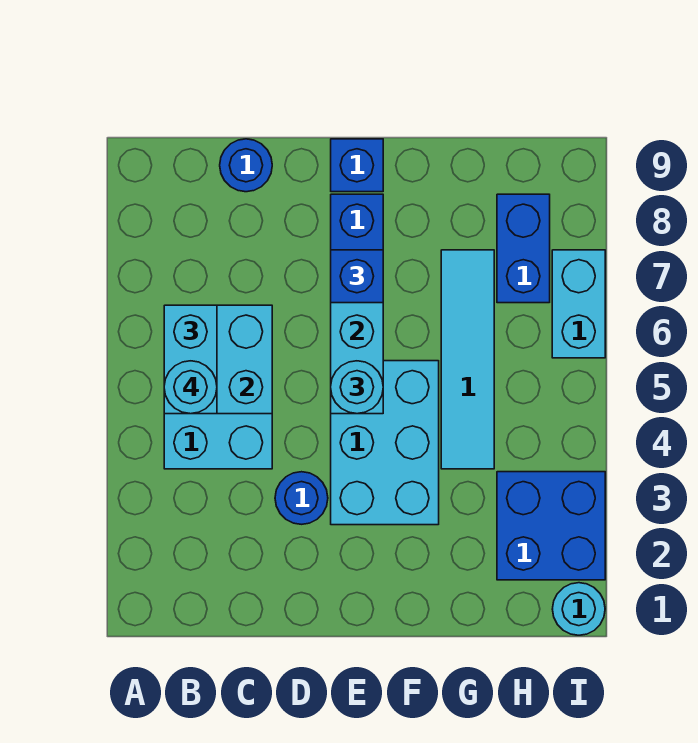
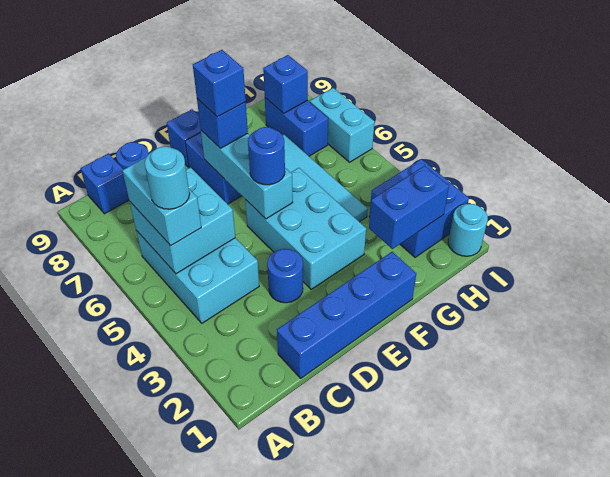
none -> blue 1x1 brick [81,153,129,214]
none -> blue 1x4 brick [277,252,416,378]
cyan 1x1 round brick [331,361,383,414] -> blue 1x1 round brick [248,127,285,185]
none -> blue 1x1 brick [193,50,246,117]
none -> blue 1x2 brick [369,166,449,249]
none -> blue 1x1 brick [263,55,308,114]

